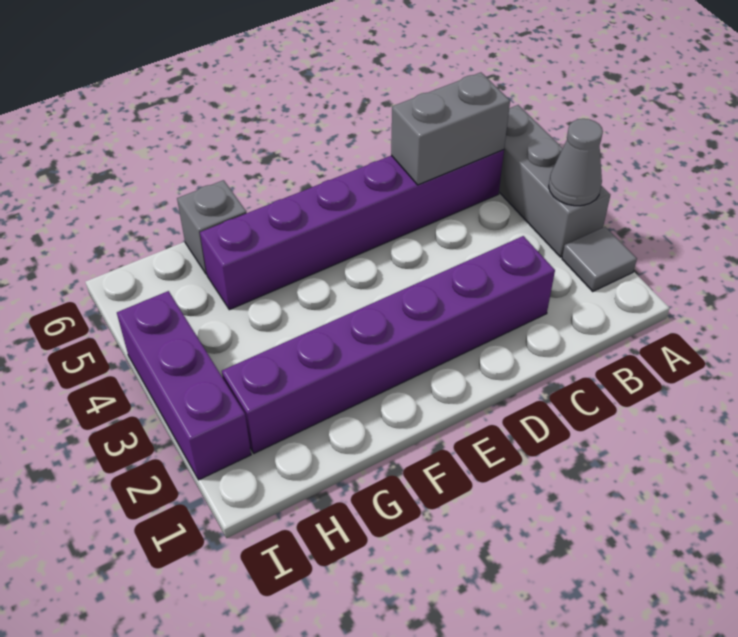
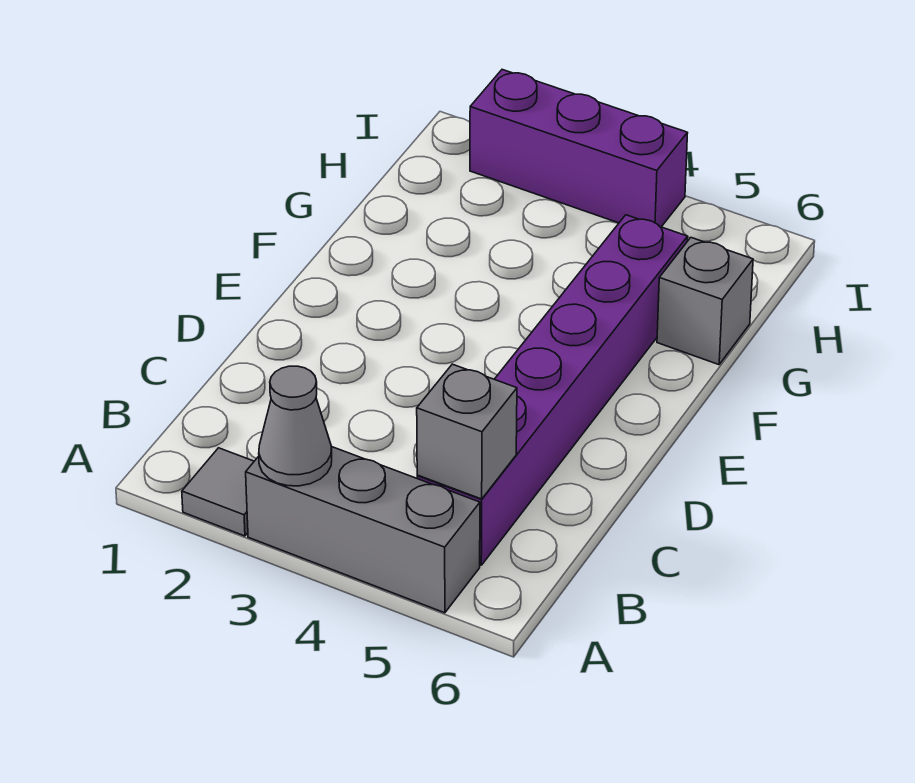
grey 1x2 brick [391,72,510,185] -> grey 1x1 brick [417,364,517,499]
purple 1x6 brick [222,236,555,453] -> none

